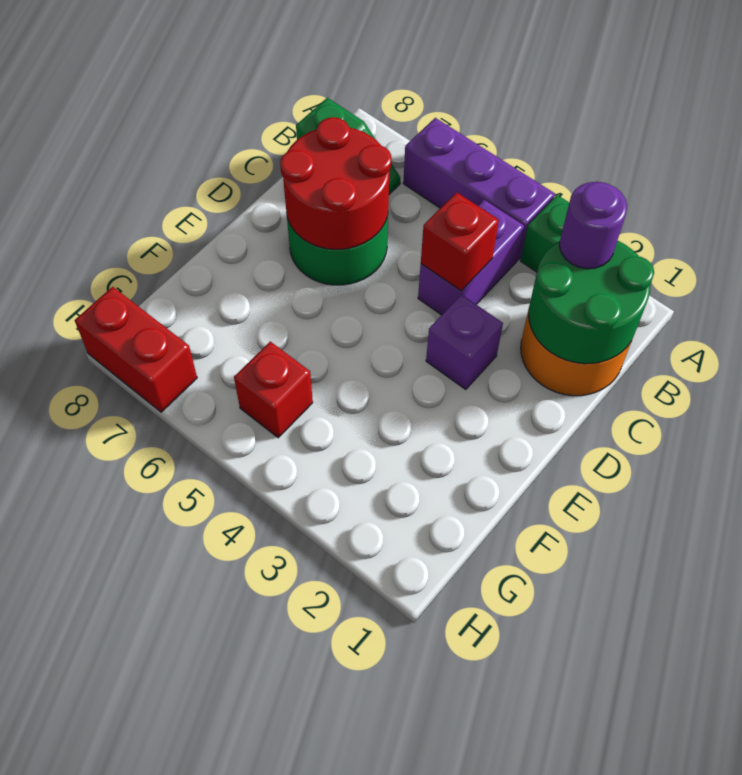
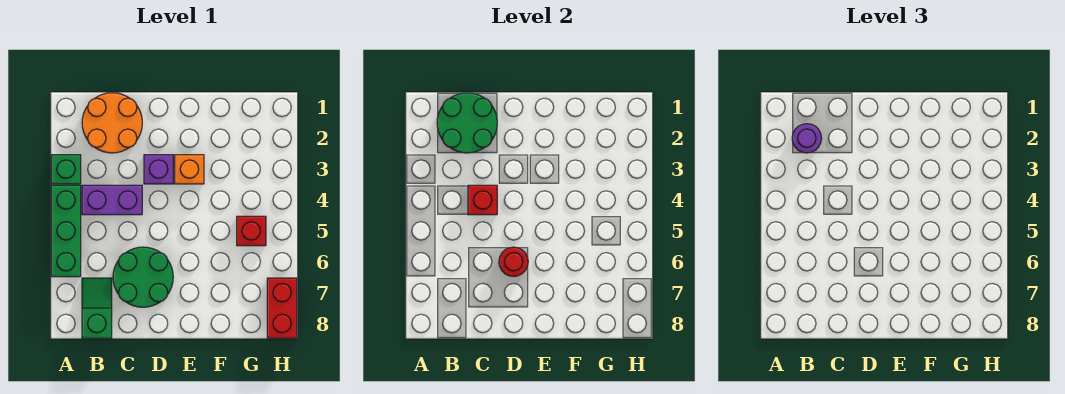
purple 1x3 brick [403,118,555,260] -> green 1x3 brick [51,185,81,277]
red 2x2 round brick [280,117,391,249] -> red 1x1 round brick [499,247,528,276]
none -> orange 1x1 brick [175,155,204,184]

